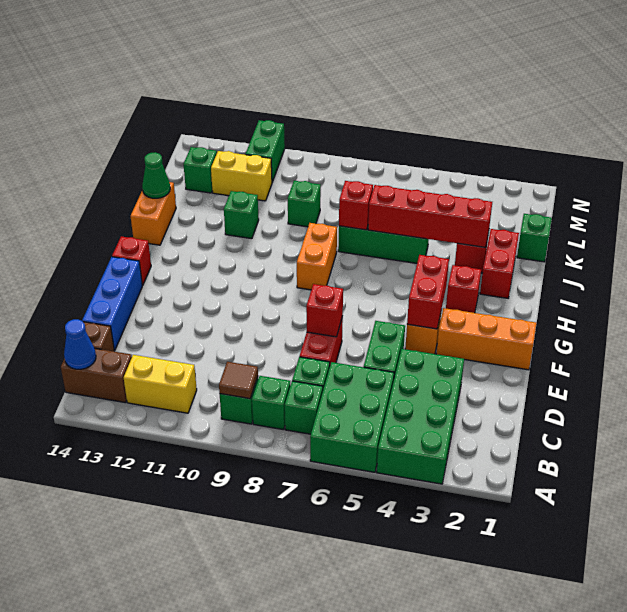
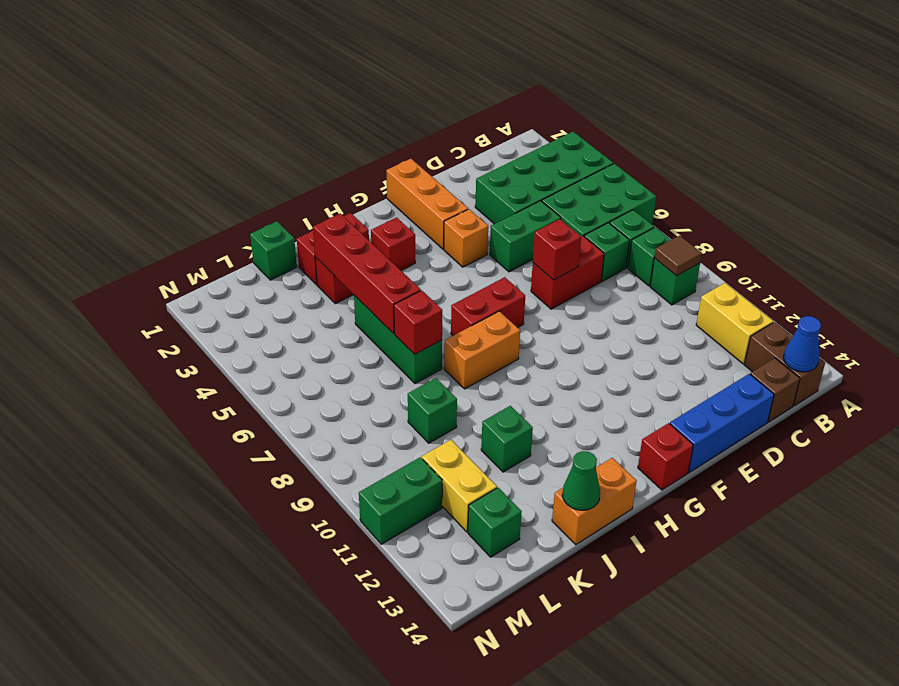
red 1x2 brick [407,255,449,329] -> red 1x2 brick moved to [451,277,525,336]

